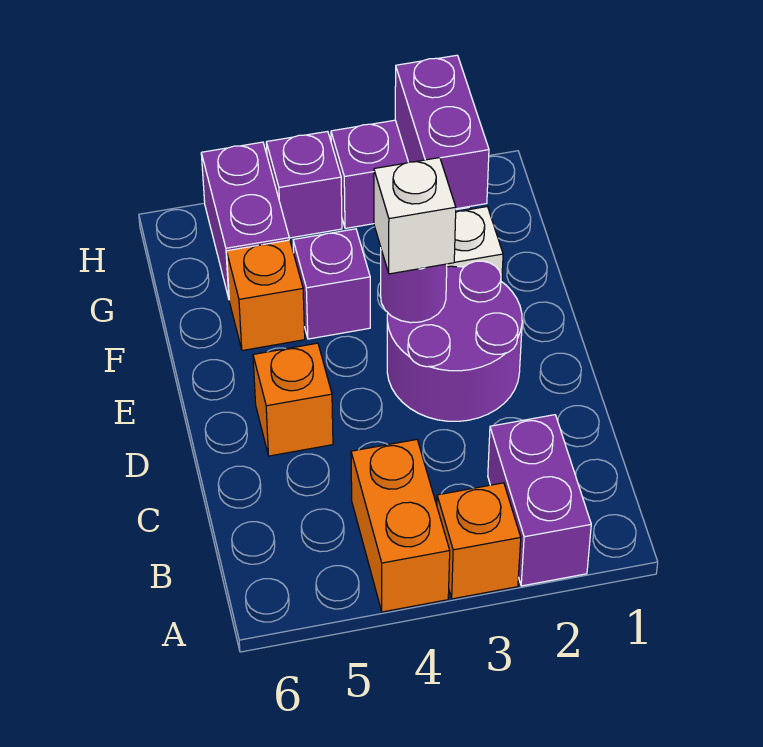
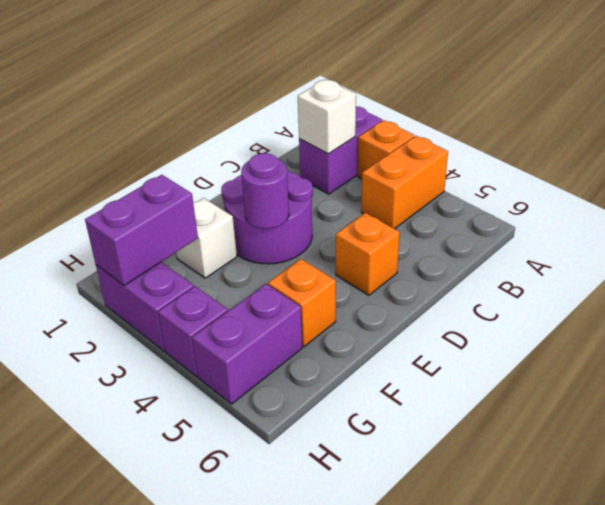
white 1x1 brick [374,158,456,274] -> white 1x1 brick moved to [298,79,356,154]
purple 1x1 brick [293,229,370,339] -> none

